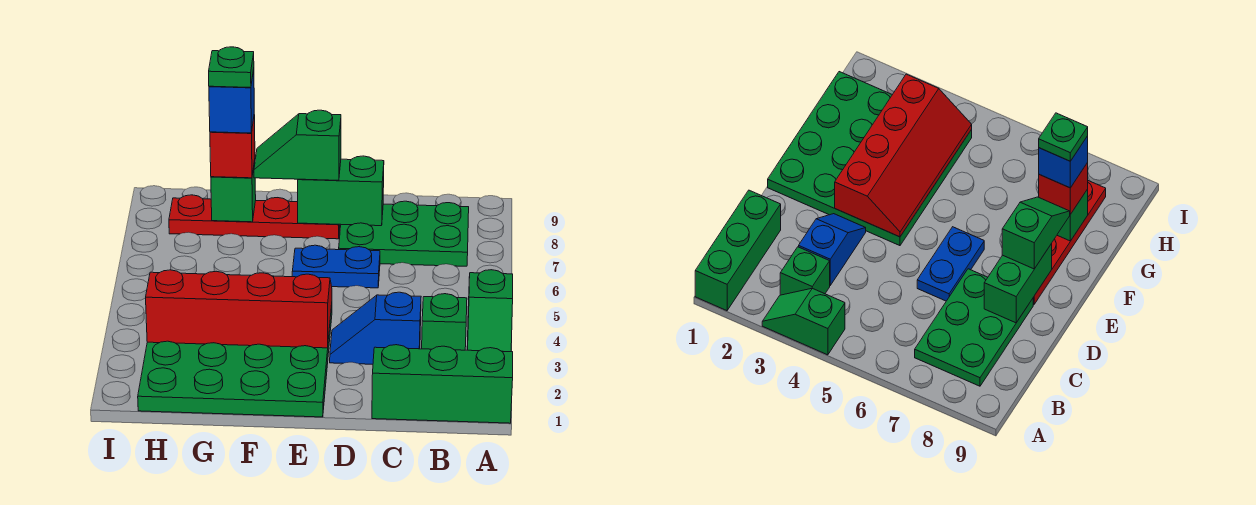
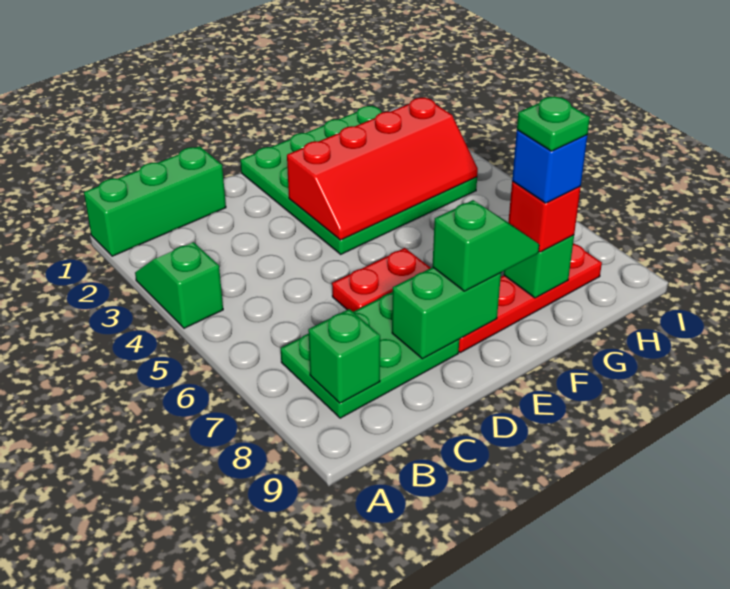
green 1x1 brick [422,294,467,350] -> green 1x1 brick moved to [308,309,380,403]
blue 1x2 slope [330,292,421,364] -> none
blue 1x2 plate [292,245,380,288] -> red 1x2 plate [332,248,430,312]

